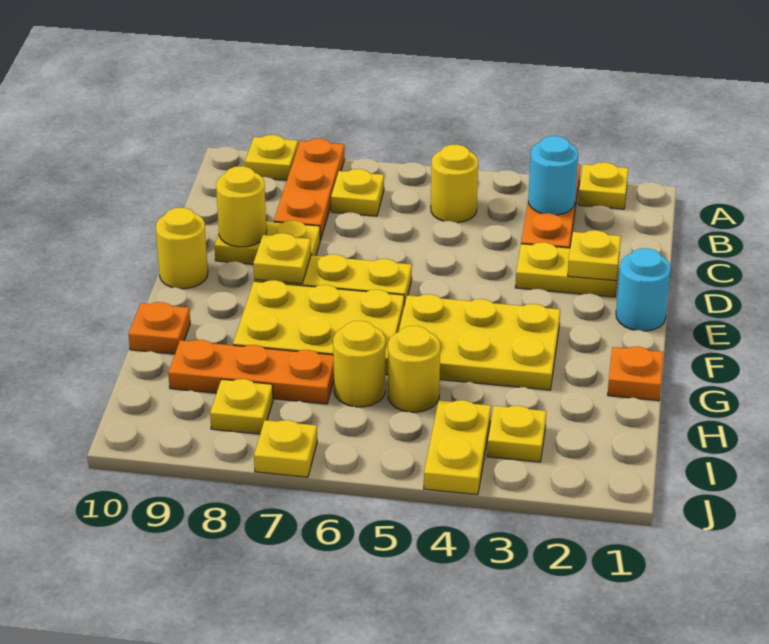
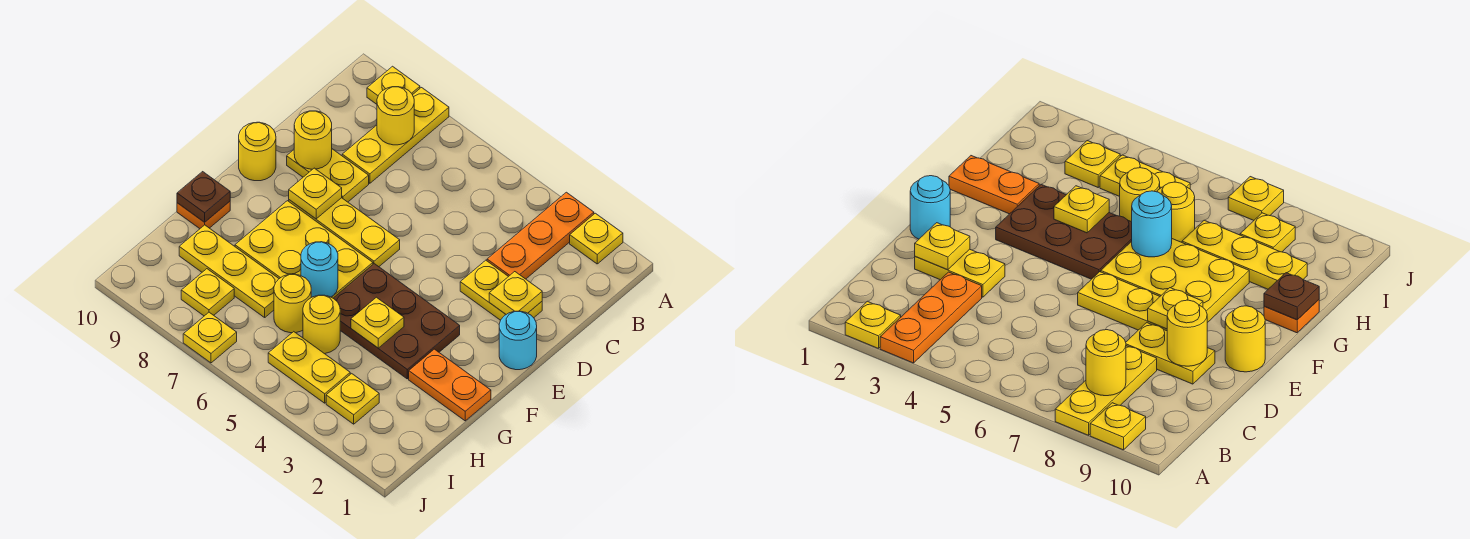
orange 1x3 plate [274,139,345,240] -> yellow 1x3 plate [342,88,449,183]
cyan 1x1 round brick [528,136,578,215] -> cyan 1x1 round brick moved to [301,242,338,297]
yellow 1x1 round brick [431,144,478,223] -> yellow 1x1 round brick moved to [377,87,414,145]
yellow 1x1 plate [331,169,384,216] -> yellow 1x1 plate moved to [351,297,404,348]
yellow 2x3 plate [398,294,560,390] -> brown 2x3 plate [333,264,460,379]
orange 1x1 plate [608,347,664,401] -> orange 1x2 plate [409,349,491,421]
none -> brown 1x1 plate [177,172,230,222]
orange 1x3 plate [168,340,334,404] -> yellow 1x3 plate [179,225,279,317]
yellow 1x2 plate [424,400,491,495] -> yellow 1x2 plate turned to [268,332,350,403]

